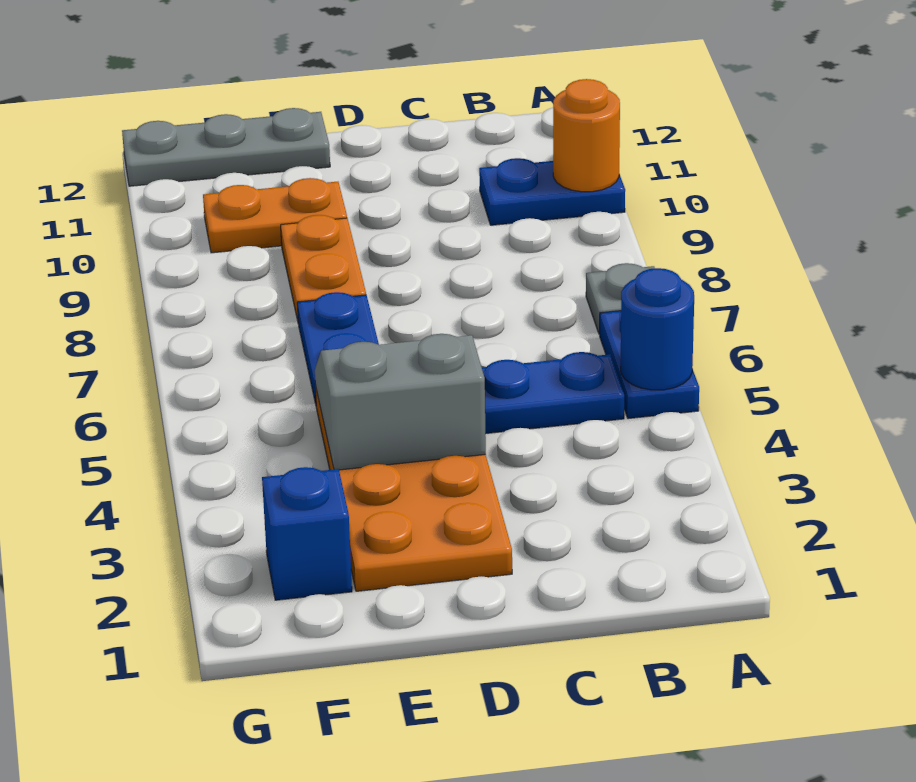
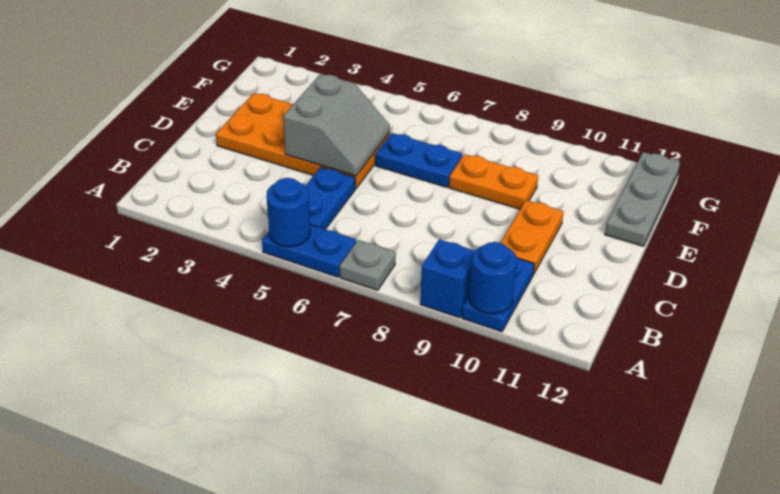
orange 1x1 round brick [553,79,620,192] -> blue 1x1 round brick [469,242,517,314]
orange 1x2 plate [203,178,347,253] -> orange 1x2 plate moved to [501,200,564,274]
blue 1x1 brick [262,467,352,600] -> blue 1x1 brick moved to [420,239,475,318]

